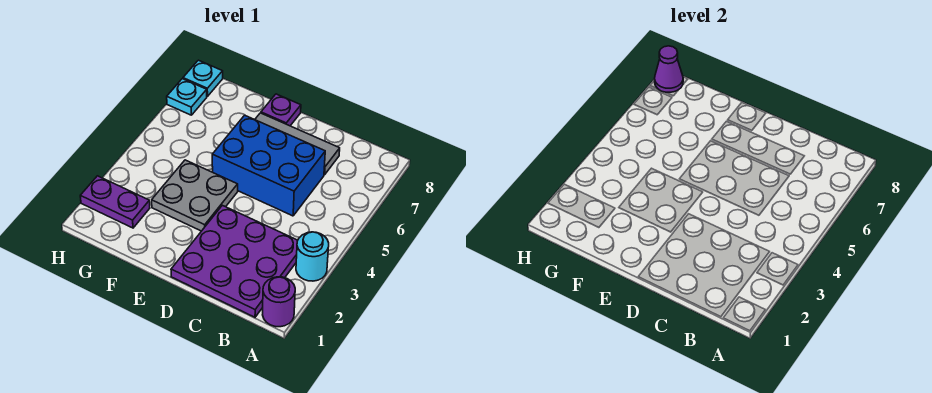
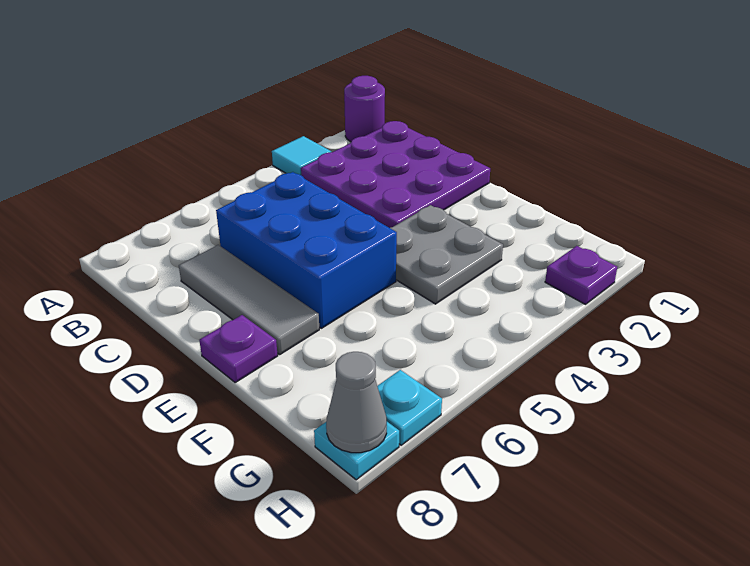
cyan 1x1 round brick [296,232,329,281] -> cyan 1x1 tile [272,136,331,175]
purple 1x2 plate [80,176,150,228] -> purple 1x1 plate [545,246,617,304]
purple 1x1 cone [655,46,683,92] -> grey 1x1 cone [326,352,387,453]

